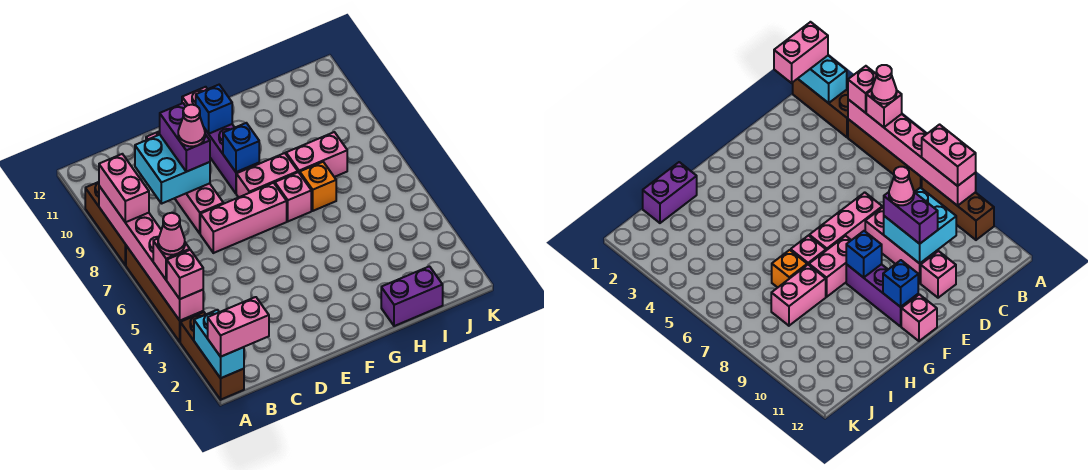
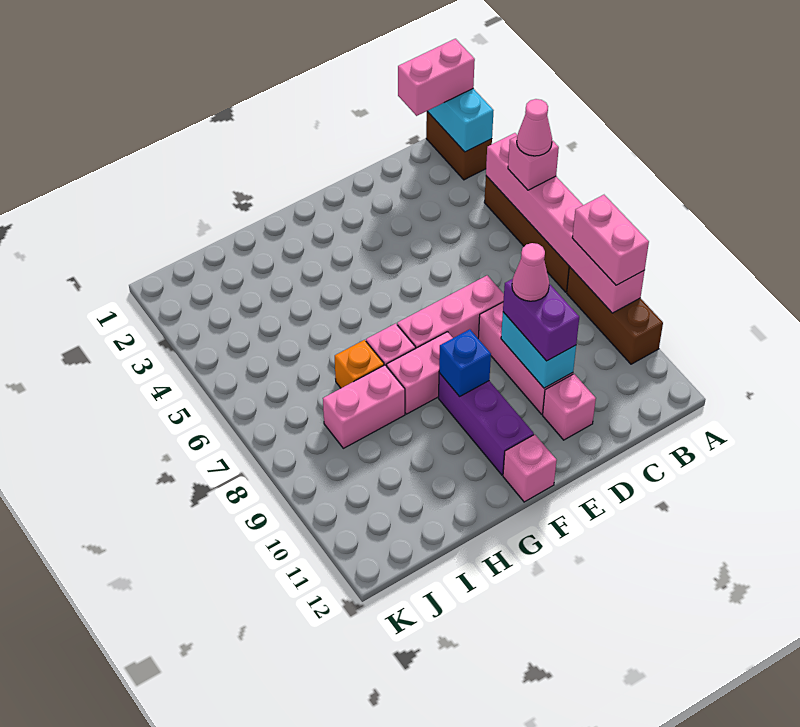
brown 1x3 brick [180,312,244,400] -> brown 1x2 brick [426,111,492,180]
pink 1x1 brick [167,250,203,299] -> none
cyan 2x2 brick [135,135,210,204] -> cyan 1x2 brick [501,312,576,388]
blue 1x1 brick [196,85,232,134] -> none
purple 1x2 brick [381,266,443,326] -> none

